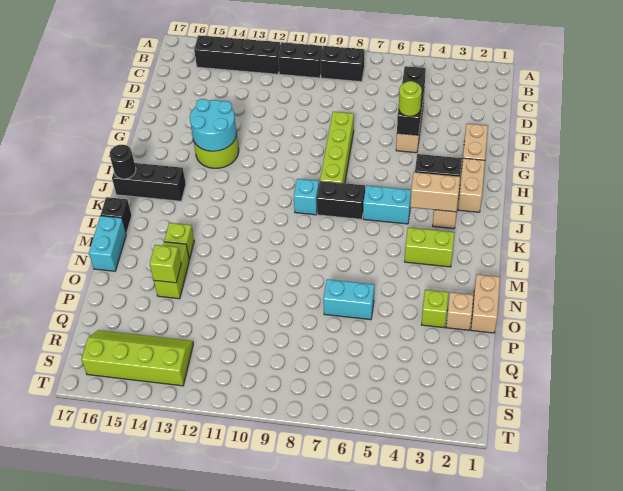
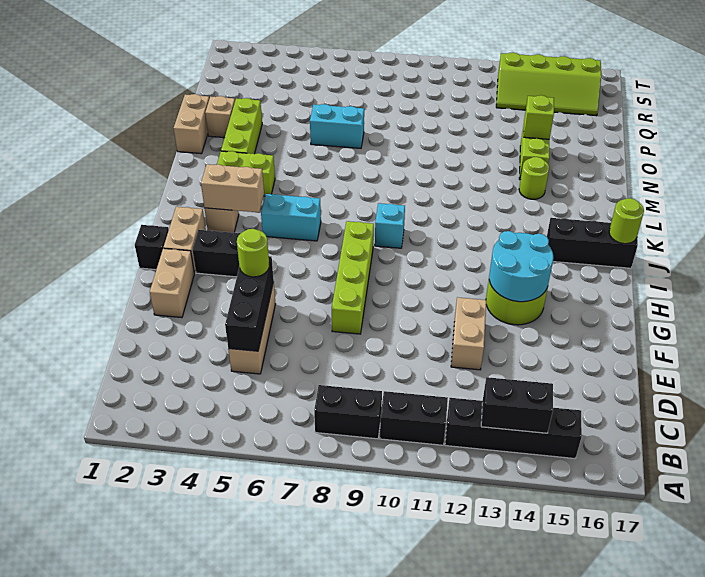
none -> tan 1x2 brick [451,297,486,370]
black 1x2 brick [317,181,365,219] -> black 1x2 brick moved to [481,377,553,433]
black 1x1 round brick [110,145,136,179] -> lime 1x1 round brick [609,198,644,244]
black 1x1 brick [101,197,132,233] -> black 1x1 brick moved to [135,225,169,270]
lime 1x1 brick [164,223,194,259] -> lime 1x1 round brick [519,157,549,199]
cyan 1x2 brick [89,216,126,271] -> none
lime 1x1 brick [421,290,449,328] -> lime 1x3 brick [221,98,262,154]

